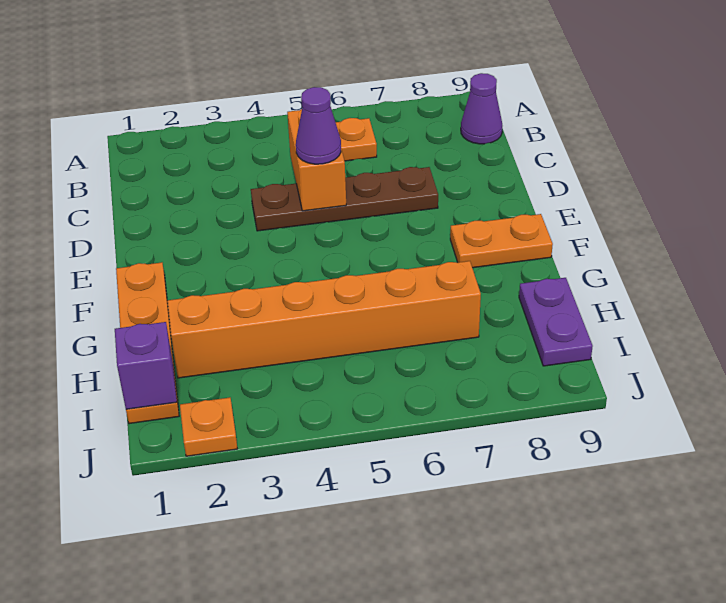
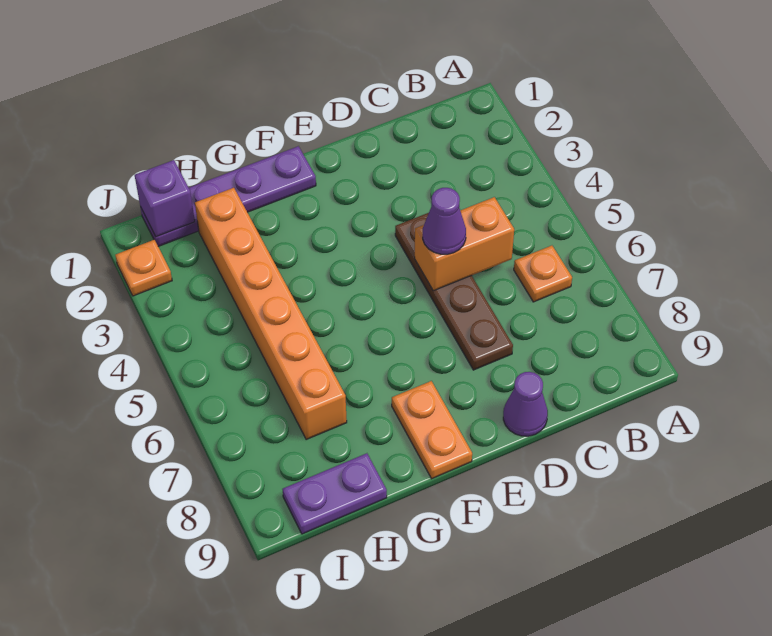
purple 1x1 cone [461,73,502,144] -> purple 1x1 cone moved to [503,372,548,436]
orange 1x4 plate [116,262,179,424] -> purple 1x4 plate [140,146,316,246]

